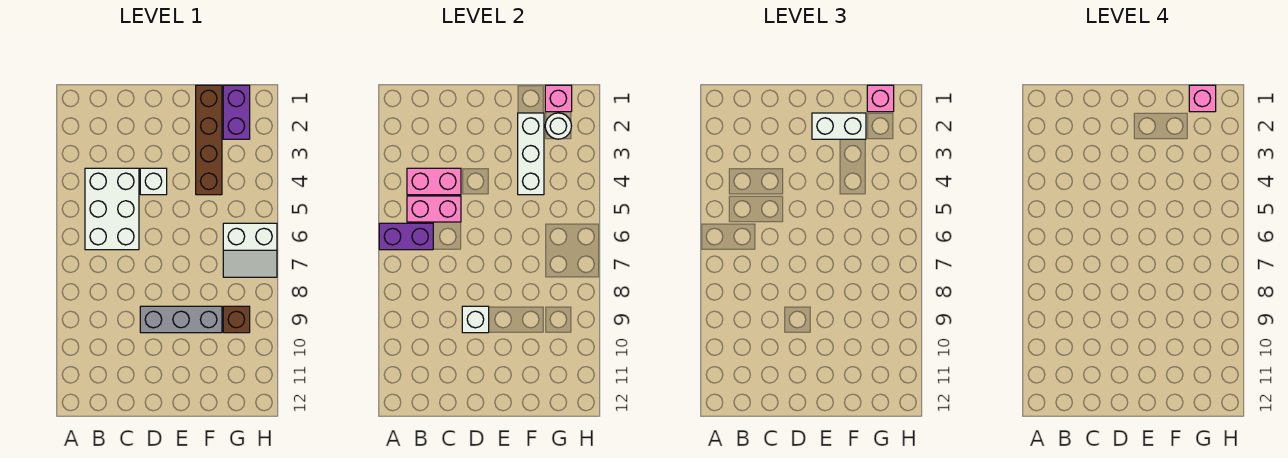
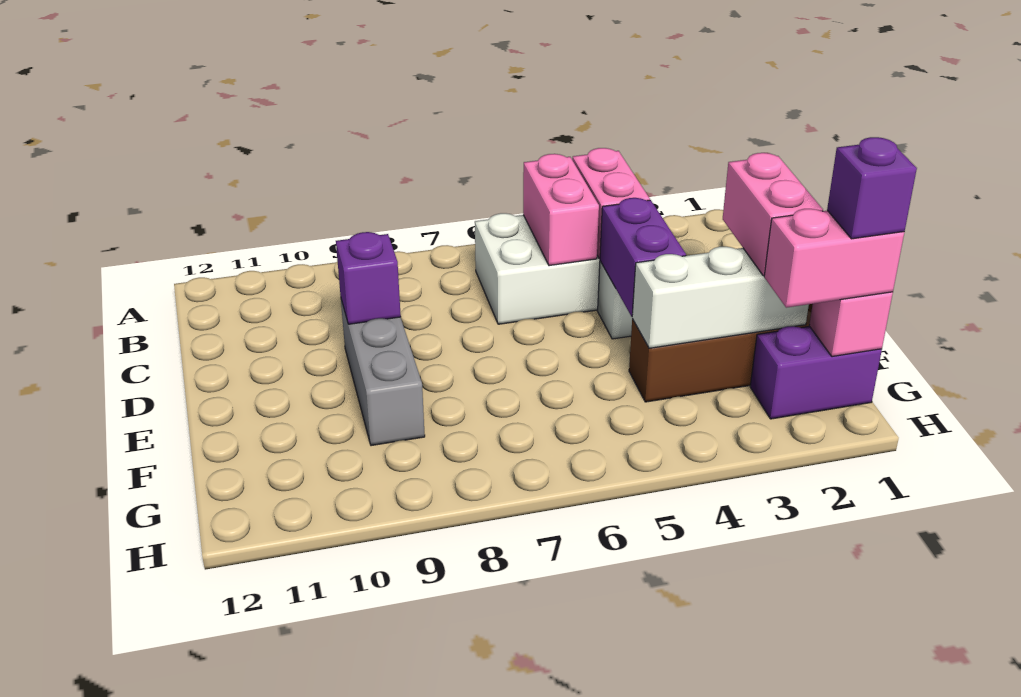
purple 1x2 brick [379,223,433,250] -> purple 1x2 brick moved to [600,198,686,317]
white 1x1 brick [462,306,489,333] -> purple 1x1 brick [336,232,401,324]
white 1x2 brick [812,113,866,139] -> pink 1x2 brick [723,153,823,276]
pink 1x1 brick [867,85,894,112] -> pink 1x2 brick [764,209,904,308]
pink 1x1 brick [1189,85,1216,112] -> purple 1x1 brick [827,137,917,239]
white 1x1 round brick [545,113,571,139] -> none
white 2x2 slope [223,223,277,277] -> none
brown 1x1 brick [223,306,250,333] -> none

